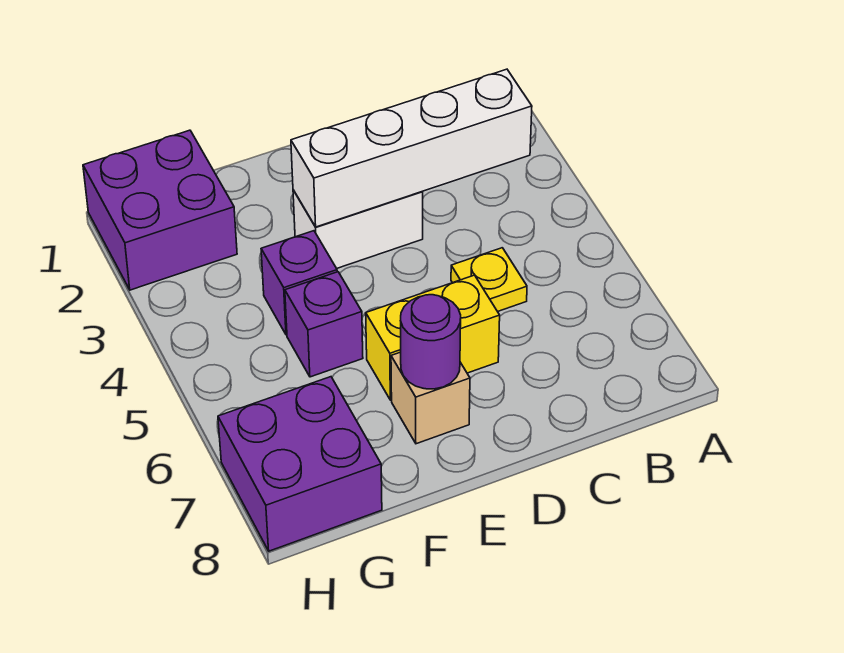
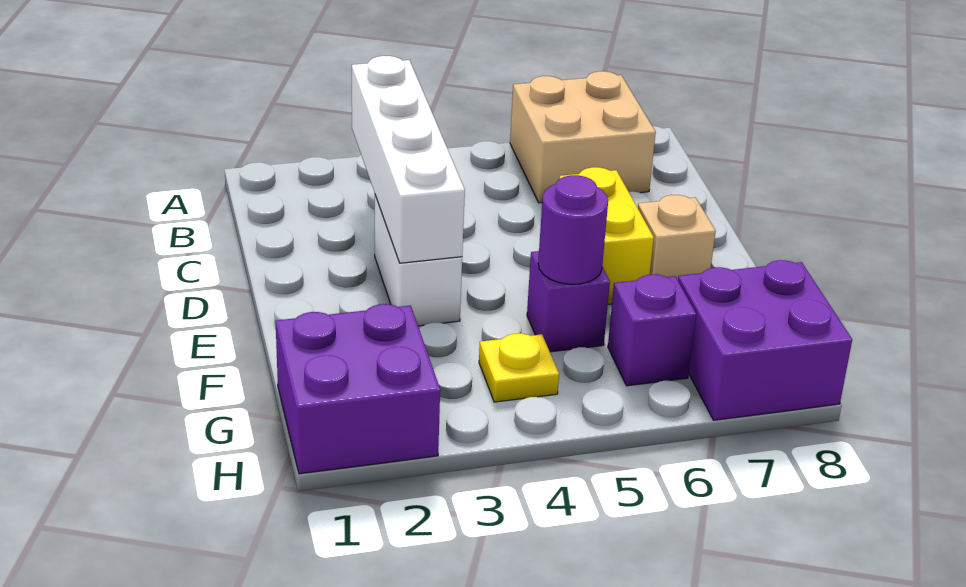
none -> tan 2x2 brick [510,71,656,203]
yellow 1x1 plate [451,248,527,312] -> yellow 1x1 plate moved to [479,333,559,402]
purple 1x1 round brick [401,295,461,389] -> purple 1x1 round brick moved to [538,175,608,284]
purple 1x1 brick [261,231,337,335] -> purple 1x1 brick moved to [608,274,696,386]

